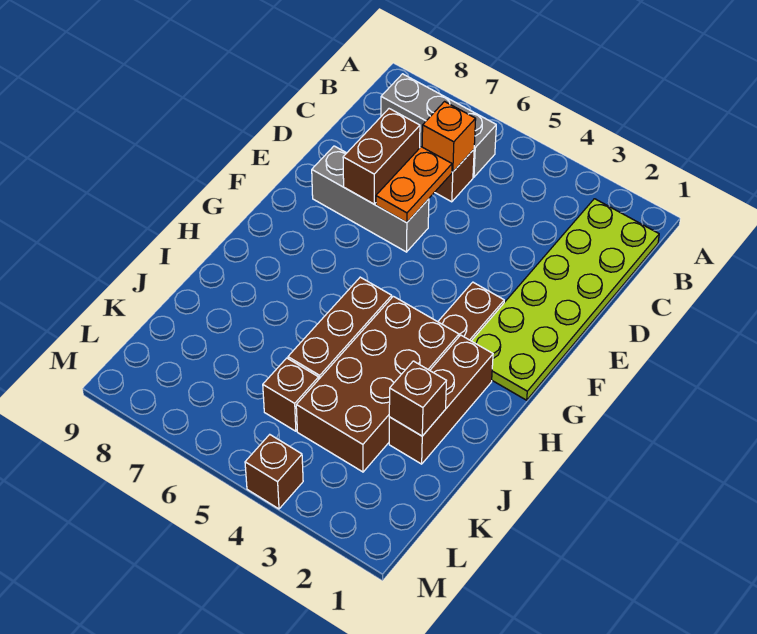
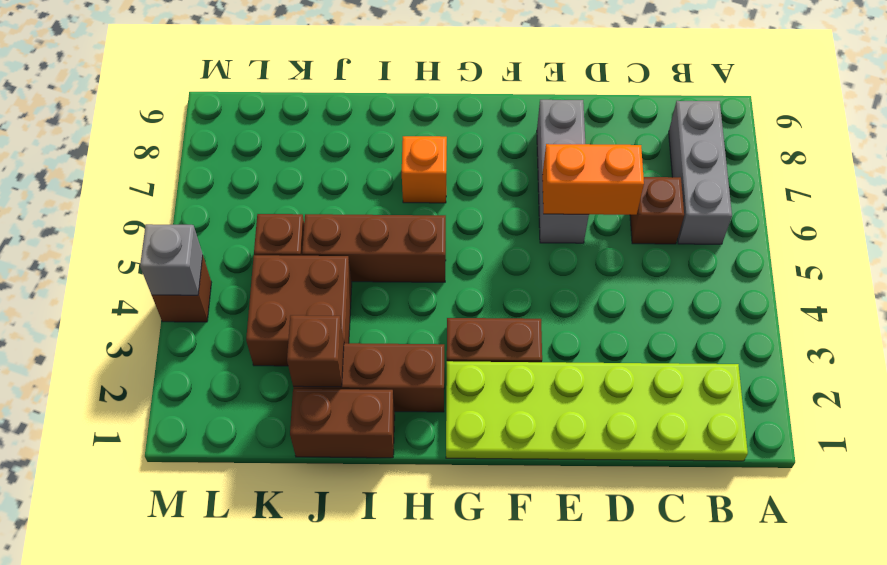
orange 1x1 brick [422,102,476,172] -> orange 1x1 brick moved to [402,136,447,203]
orange 1x2 plate [376,147,452,223] -> orange 1x2 brick [542,144,644,215]
brown 1x2 brick [343,109,420,204] -> brown 1x2 brick moved to [290,389,395,458]
brown 2x4 brick [296,296,459,472] -> brown 2x2 brick [246,255,352,366]
none -> grey 1x1 brick [140,224,203,295]

